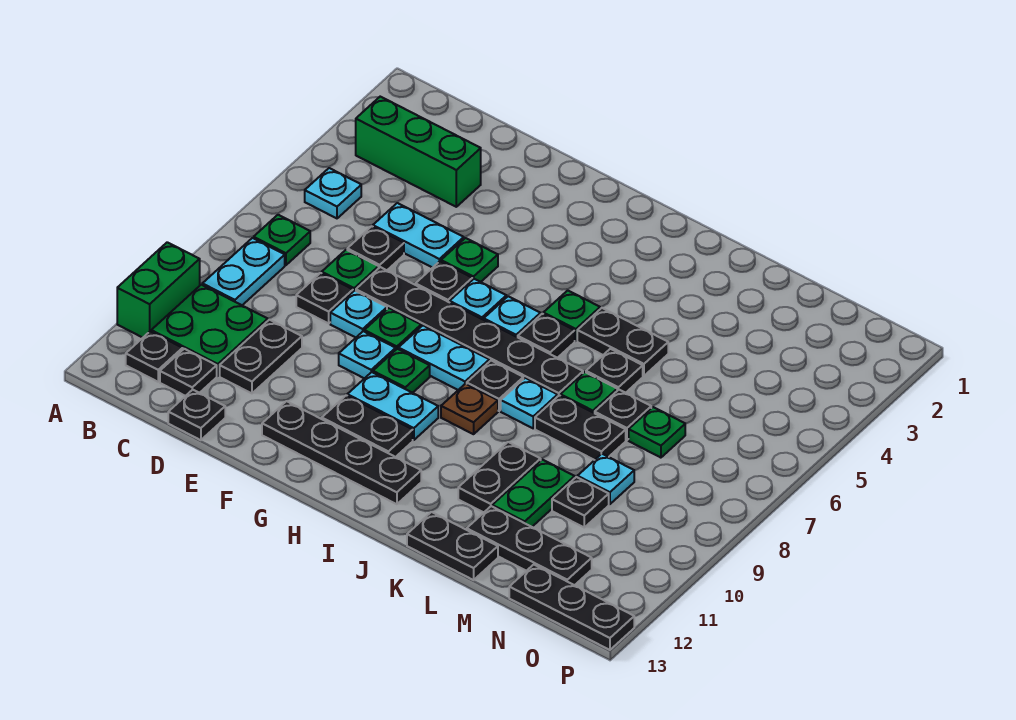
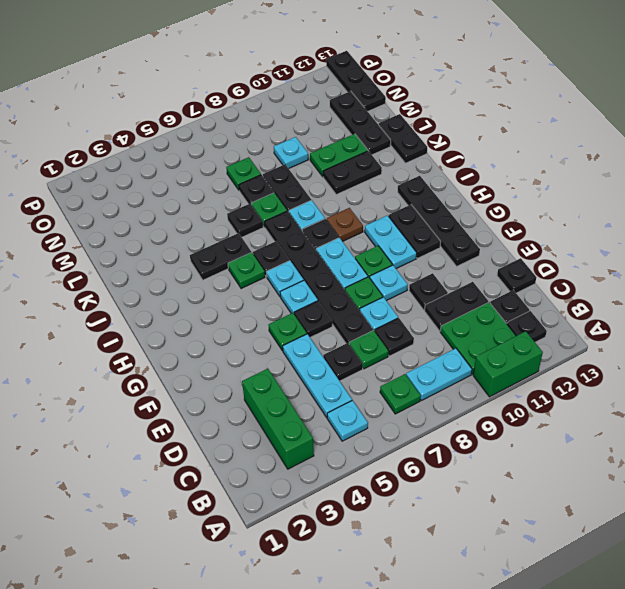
cyan 1x2 plate [373,203,464,268] -> cyan 1x3 plate [283,334,352,418]
black 1x2 plate [577,308,668,376] -> black 1x2 plate turned to [190,233,251,280]
black 1x1 plate [552,477,609,527] -> black 1x1 plate moved to [409,273,448,310]

